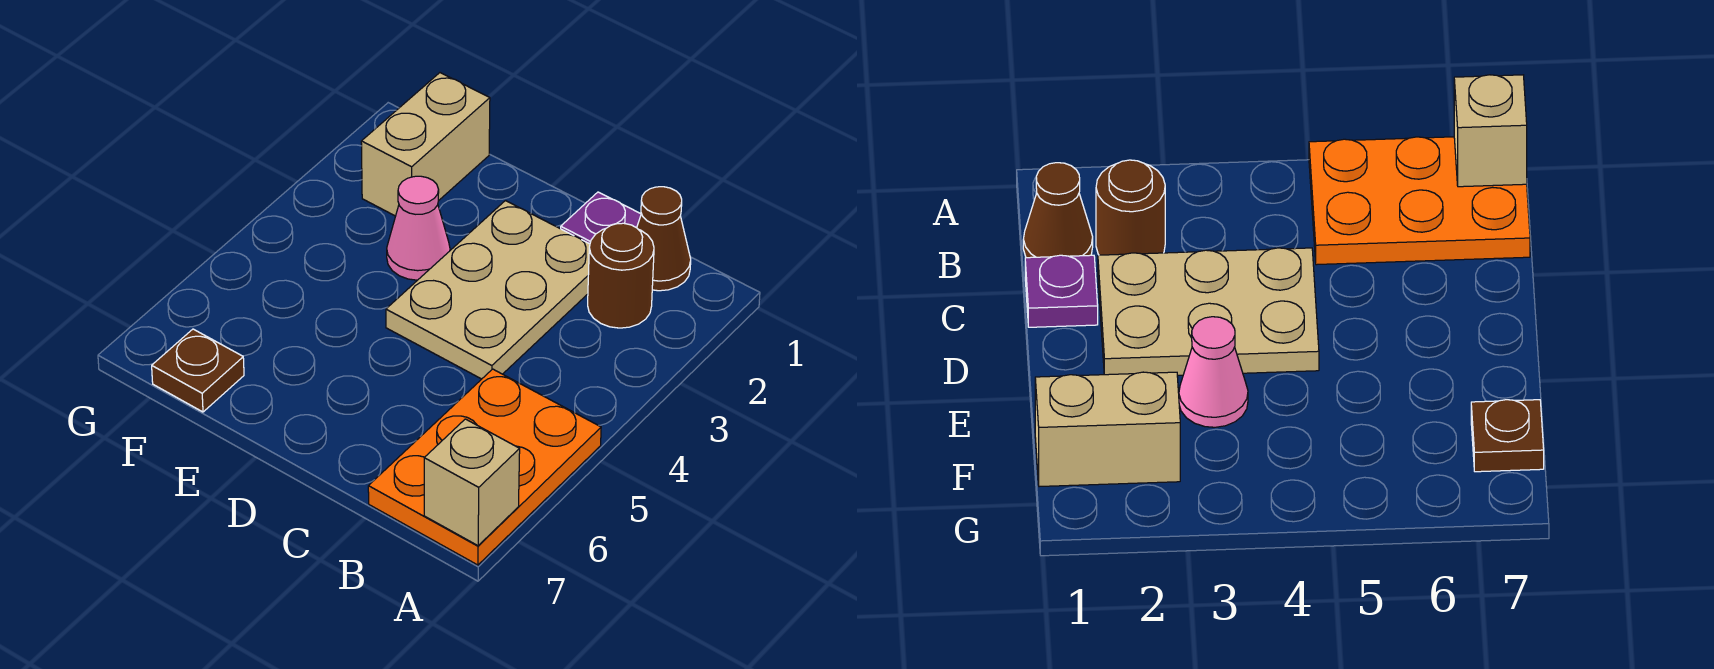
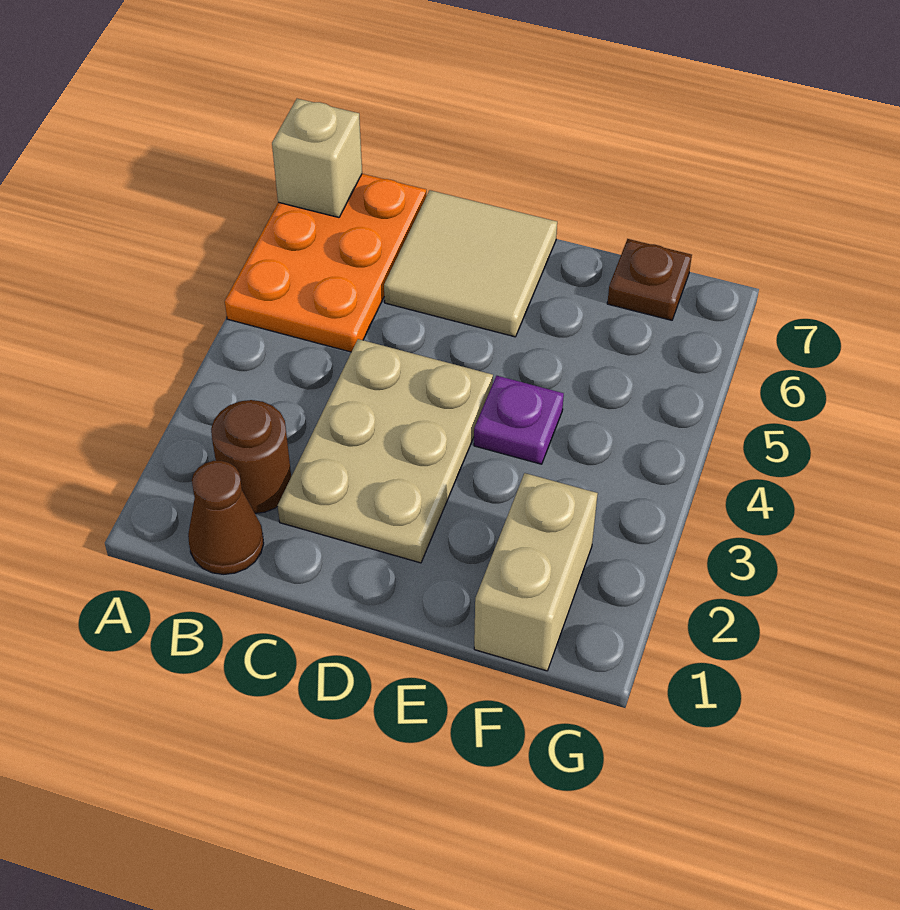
purple 1x1 plate [561,192,641,244] -> purple 1x1 plate moved to [474,376,564,464]
none -> tan 2x2 tile [384,190,557,337]
pink 1x1 cone [387,176,450,280] -> none

